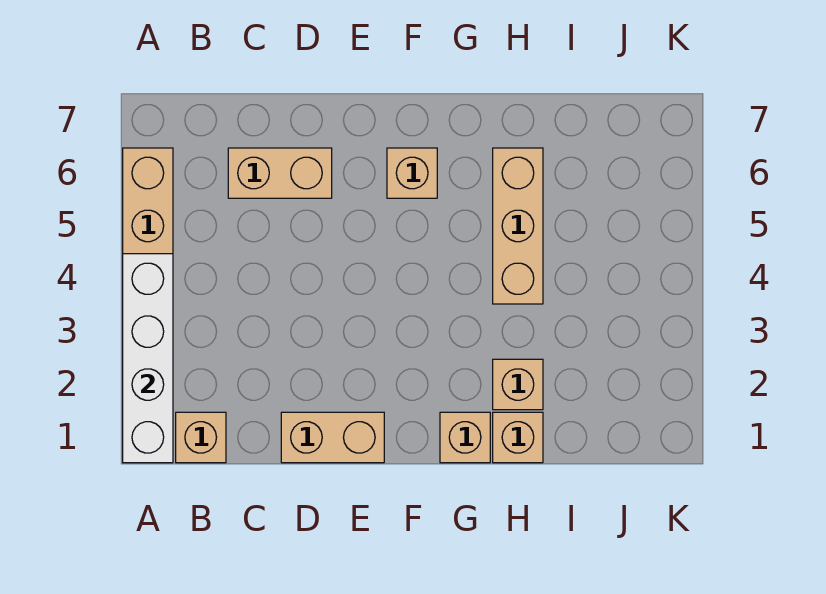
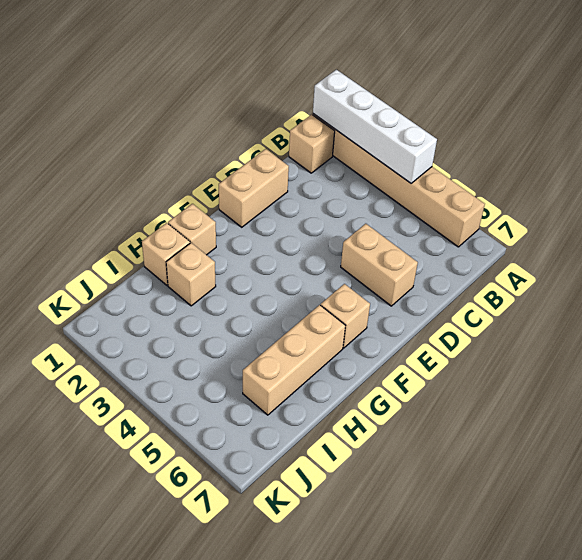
tan 1x2 brick [228,148,332,198] -> tan 1x2 brick turned to [341,224,418,306]
tan 1x3 brick [493,148,543,304] -> tan 1x3 brick turned to [243,305,345,415]

